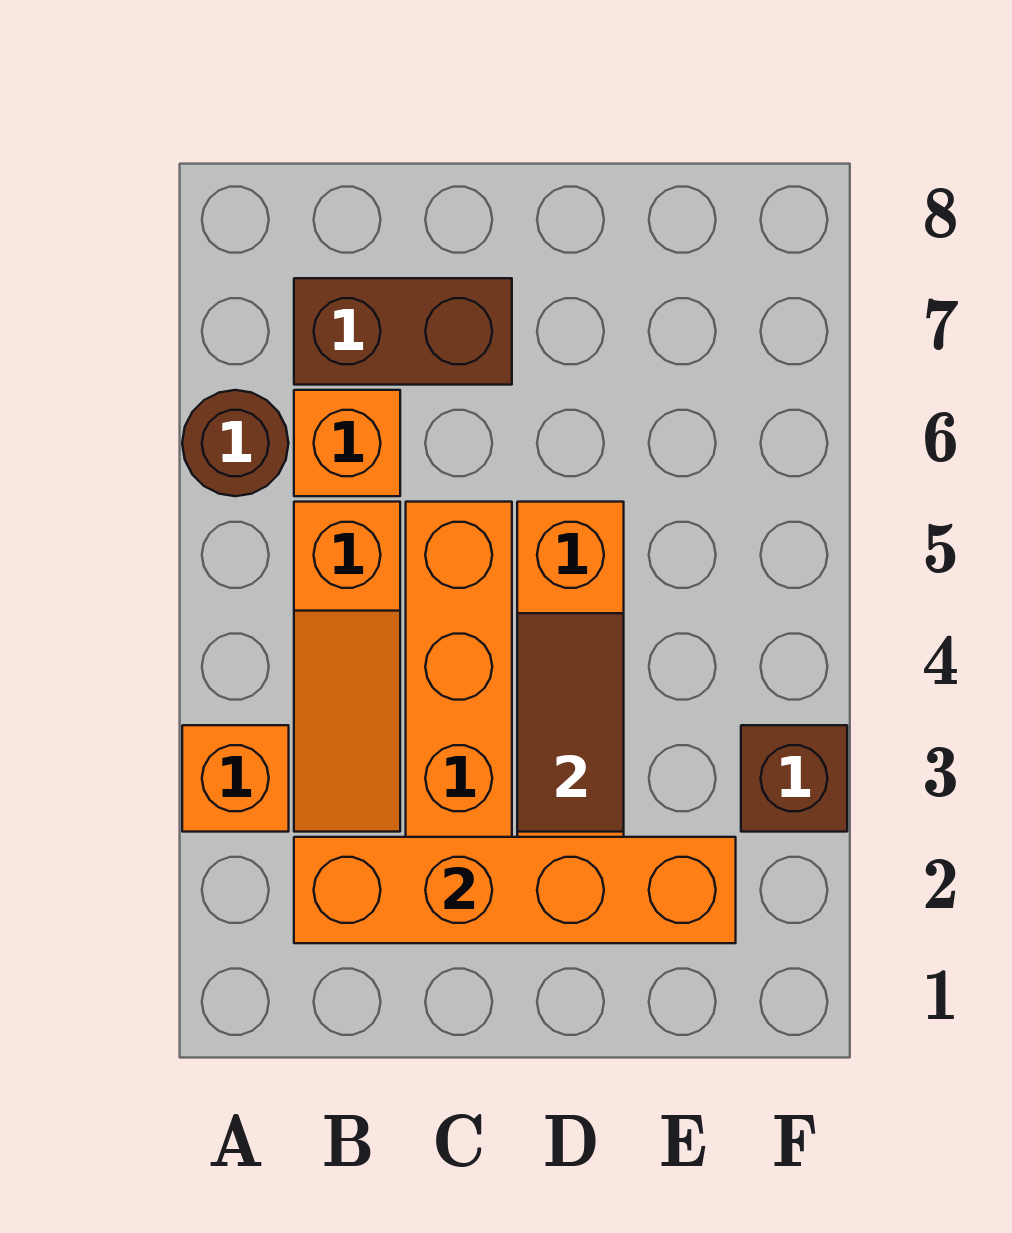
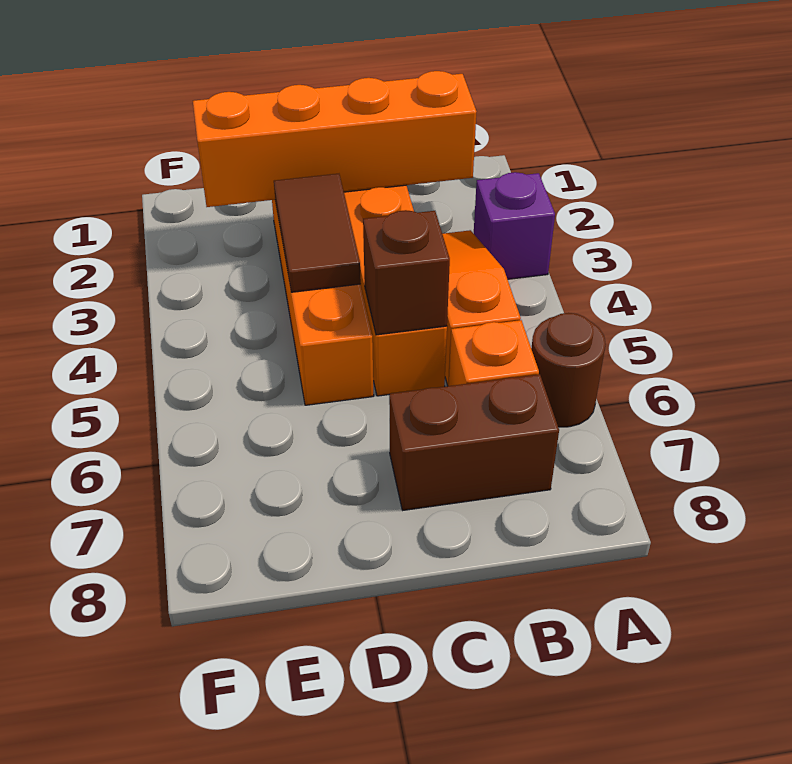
orange 1x1 brick [182,725,289,832] -> purple 1x1 brick [474,172,555,279]
brown 1x1 brick [741,725,847,832] -> brown 1x1 brick moved to [363,210,450,335]

